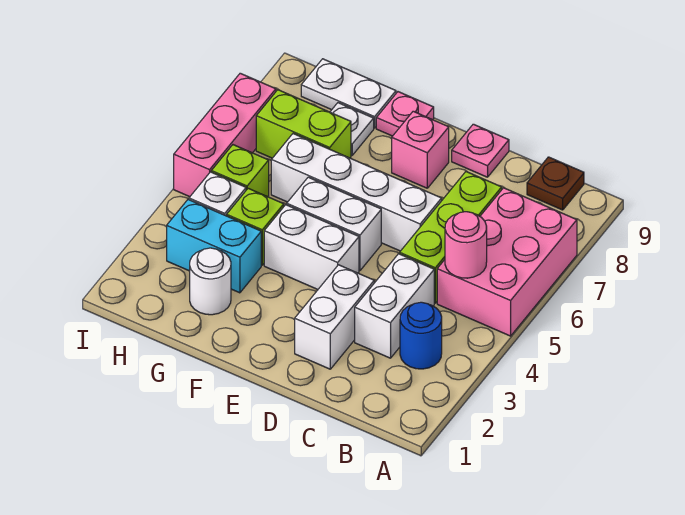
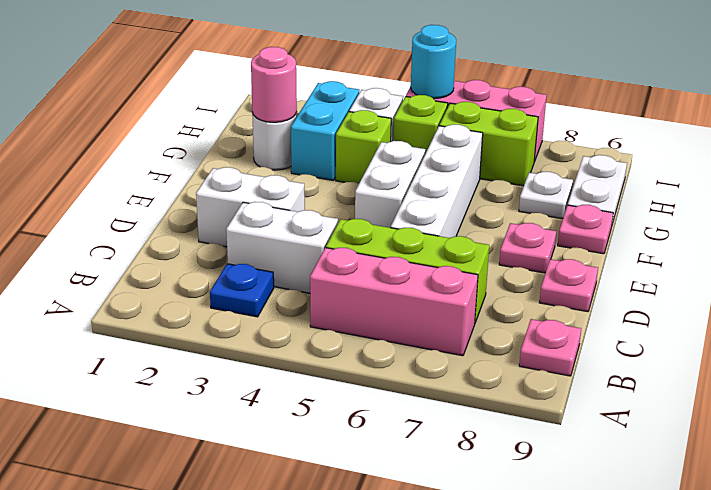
pink 2x3 brick [437,188,577,336] -> pink 1x3 brick [310,248,478,356]
blue 1x1 round brick [400,302,442,369] -> blue 1x1 plate [210,264,274,317]
pink 1x1 round brick [445,212,487,278] -> pink 1x1 round brick moved to [251,47,297,123]
brown 1x1 plate [527,157,584,210] -> pink 1x1 plate [519,319,581,376]
white 1x2 brick [264,205,359,289] -> none
pink 1x1 brick [392,111,449,188] -> pink 1x1 plate [499,223,556,273]
lime 1x2 brick [256,90,351,158] -> lime 1x2 brick turned to [439,102,538,186]
none -> cyan 1x1 round brick [411,25,456,99]

